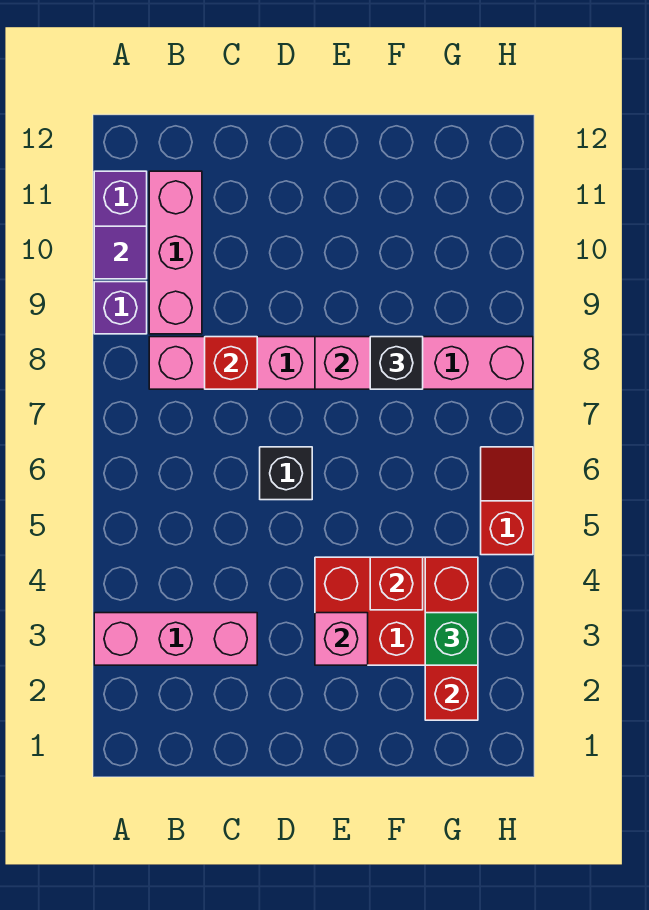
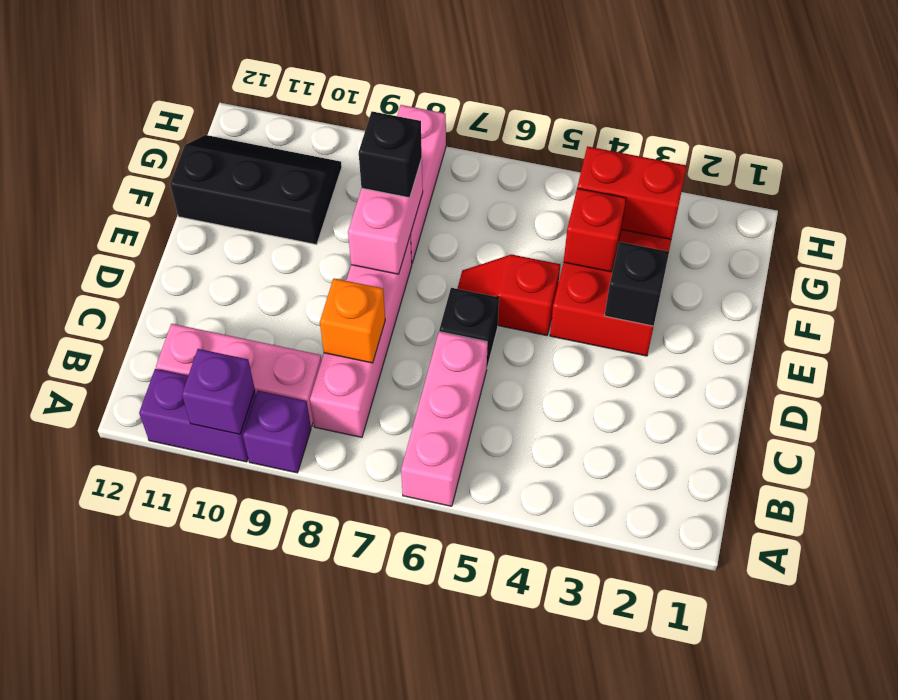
pink 1x3 brick [94,613,257,665] -> pink 1x3 brick moved to [401,332,488,506]
purple 1x1 tile [94,226,147,279] -> purple 1x1 brick [182,349,255,434]
red 1x1 brick [205,337,257,389] -> orange 1x1 brick [320,278,385,363]
pink 1x1 brick [315,613,368,665] -> black 1x1 brick [605,242,669,326]
none -> black 2x3 slope [170,135,342,245]
red 1x3 brick [425,557,478,720] -> red 1x2 brick [577,146,687,239]
green 1x1 brick [425,613,478,665] -> none
red 1x2 slope [481,447,533,555] -> red 1x2 slope moved to [457,255,560,336]

